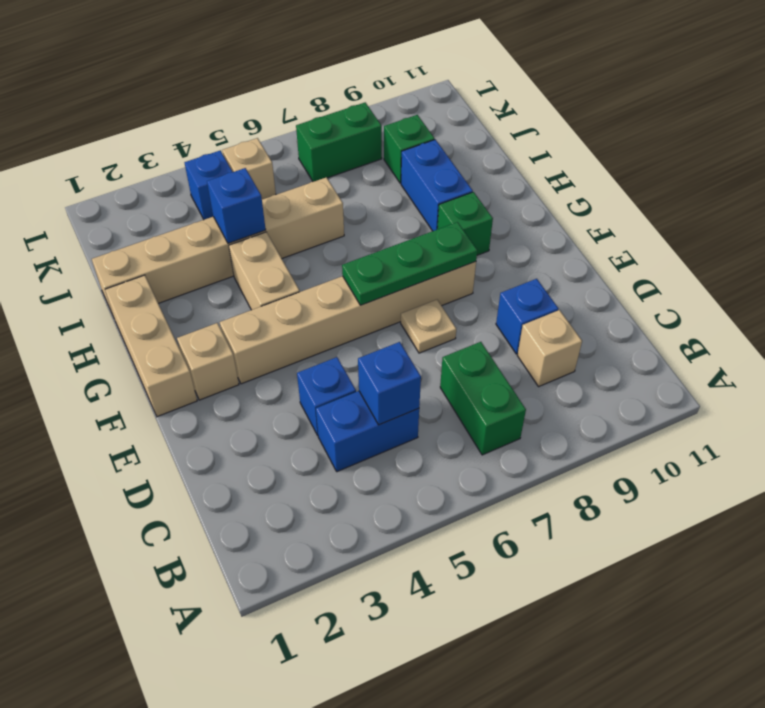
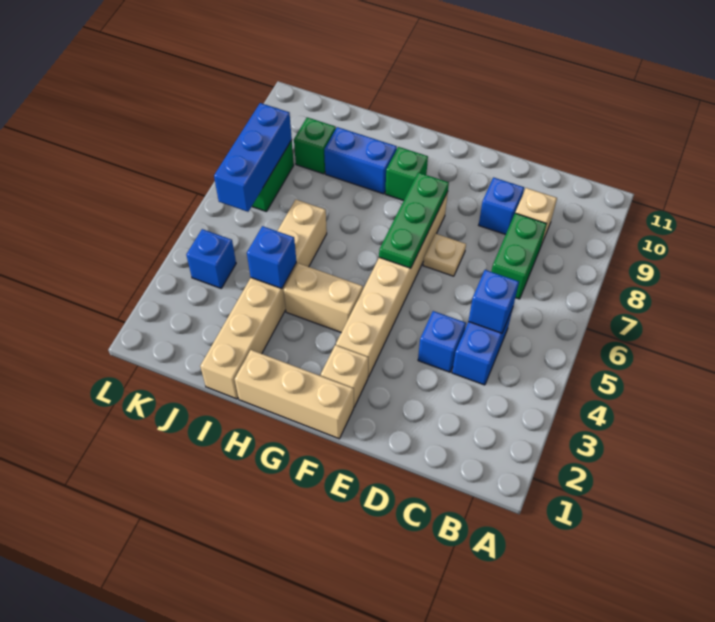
green 1x2 brick [440,342,526,455] -> green 1x2 brick turned to [491,213,547,299]
tan 1x1 brick [222,138,276,199] -> none
none -> blue 1x3 brick [214,103,292,212]

